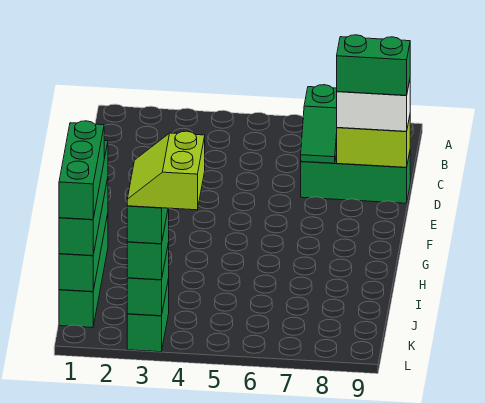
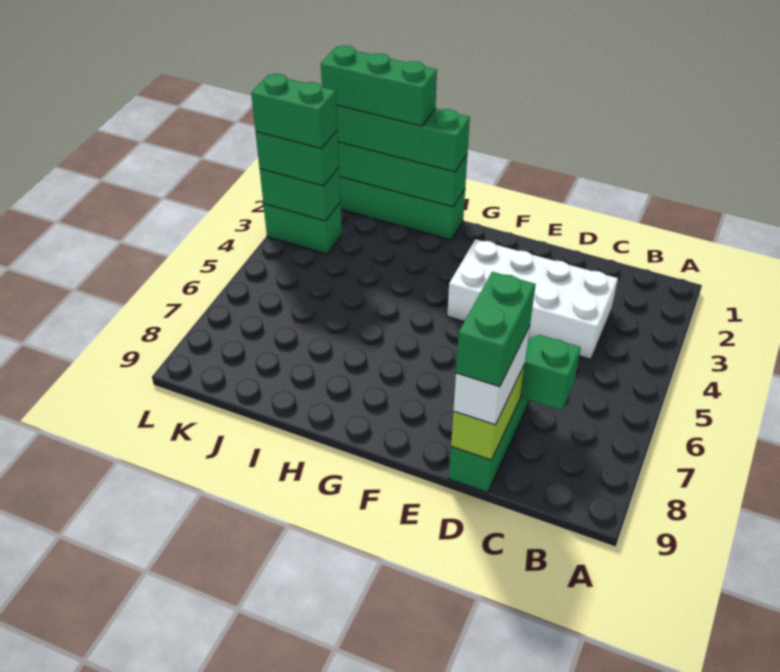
none -> white 2x4 brick [447,239,618,359]
lime 2x2 slope [127,131,205,210] -> none

